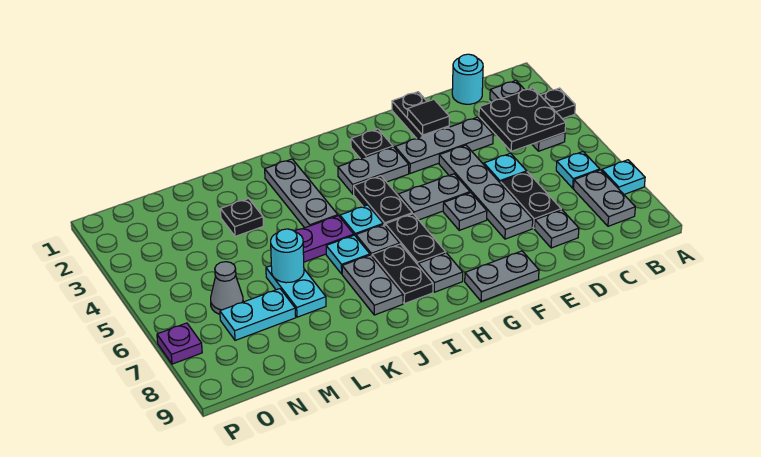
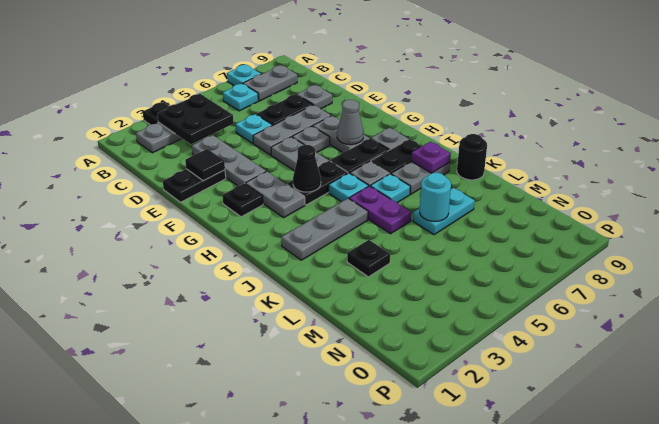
cyan 1x1 round brick [452,54,483,104] -> none
grey 1x4 plate [439,145,533,239] -> grey 1x3 plate [253,105,331,155]
grey 1x2 plate [465,251,539,301] -> grey 1x2 plate moved to [313,116,369,153]
none -> black 1x1 cone [293,145,321,192]
none -> black 1x1 round brick [457,134,487,180]
cyan 1x2 plate [220,289,296,340] -> none
grey 1x1 cone [211,262,243,314] -> grey 1x1 cone moved to [337,100,364,145]
purple 1x1 plate [157,323,202,364] -> purple 1x1 plate moved to [411,142,451,173]

